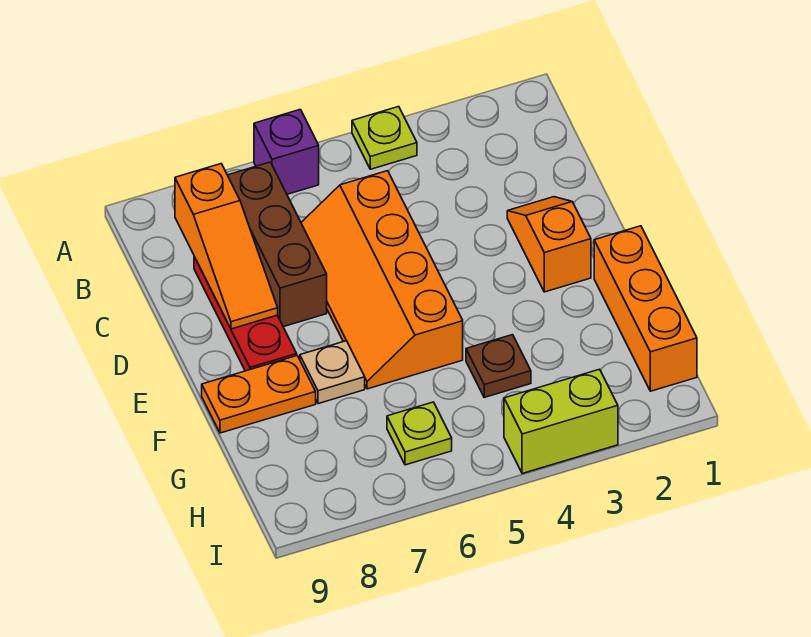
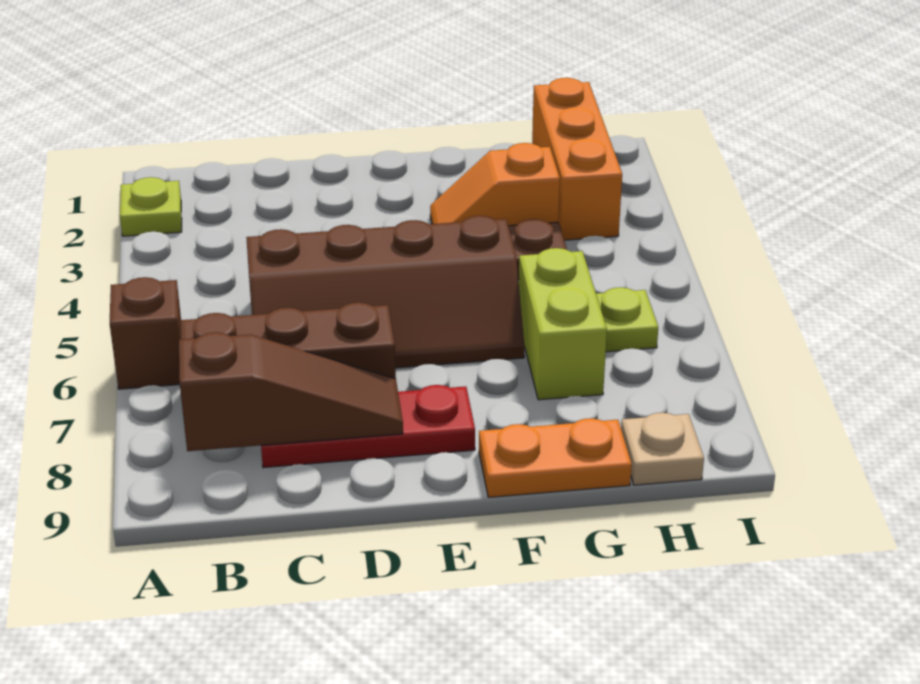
lime 1x1 plate [352,107,417,169] -> lime 1x1 plate moved to [120,177,182,236]
purple 1x1 brick [254,109,319,194] -> brown 1x1 brick [110,277,181,389]
orange 1x3 slope [175,164,278,329] -> brown 1x3 slope [179,332,403,451]
orange 2x4 slope [301,171,463,389] -> brown 2x4 slope [246,216,525,368]
orange 1x2 slope [507,197,591,292] -> orange 1x2 slope moved to [430,143,560,226]
orange 1x3 brick [594,226,697,391] -> orange 1x3 brick turned to [532,78,622,240]
tan 1x1 plate [300,341,365,404] -> tan 1x1 plate moved to [621,413,704,485]
orange 1x2 plate [202,356,316,433] -> orange 1x2 plate turned to [479,418,632,497]
lime 1x2 brick [504,369,618,474] -> lime 1x2 brick moved to [519,248,607,400]

